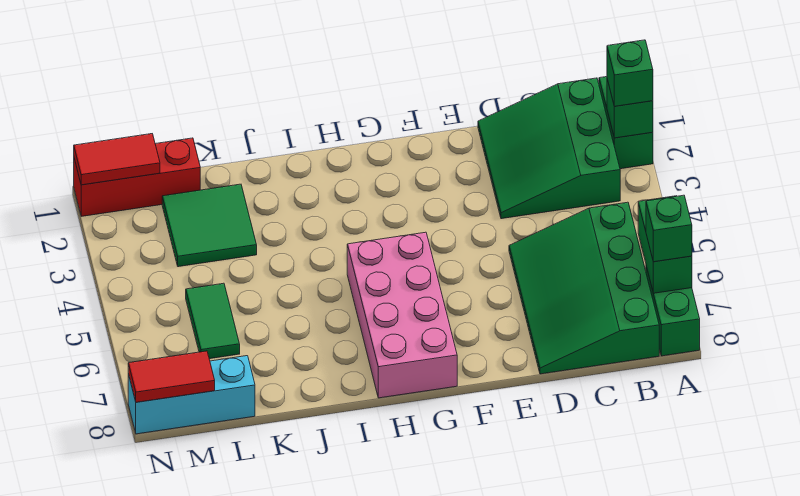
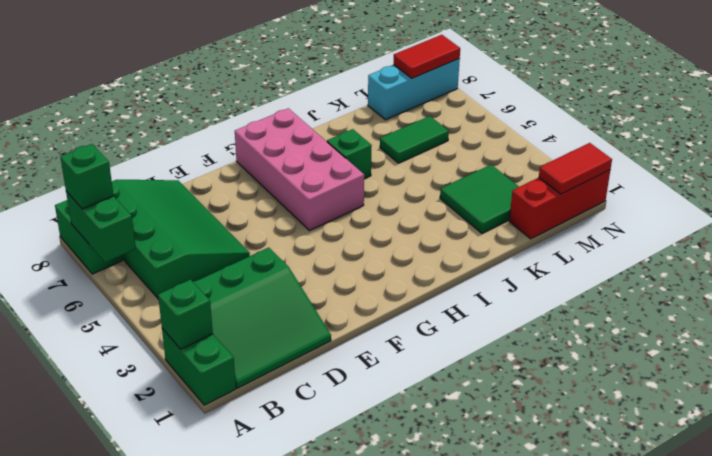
green 1x1 brick [607,40,653,106] -> green 1x1 brick moved to [327,129,372,179]
green 3x3 slope [478,78,620,219] -> green 3x3 slope turned to [193,248,331,388]
green 1x2 tile [186,283,240,359] -> green 1x2 tile turned to [380,116,449,163]

